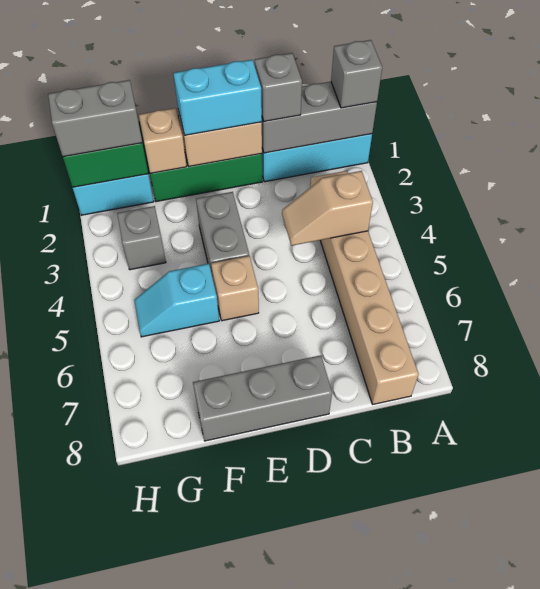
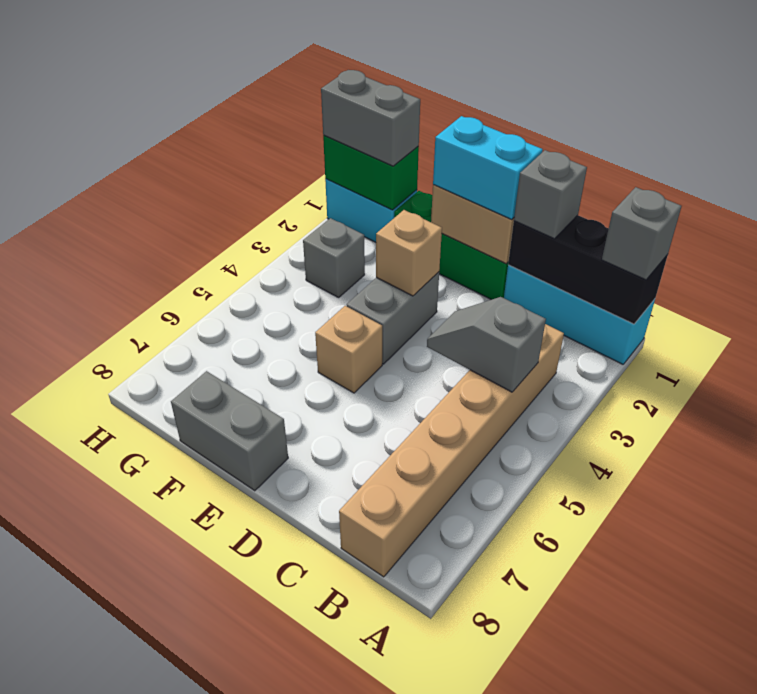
grey 1x3 brick [262,82,377,153] -> black 1x3 brick [508,215,668,324]
tan 1x2 slope [282,171,373,246] -> grey 1x2 slope [427,297,546,392]
grey 1x3 brick [193,355,332,441] -> grey 1x2 brick [171,371,288,491]
tan 1x1 brick [139,108,187,173] -> tan 1x1 brick moved to [376,210,442,296]
cyan 1x2 slope [134,264,219,337] -> none

